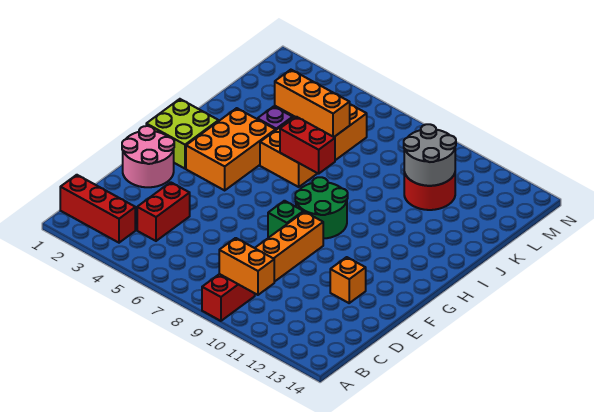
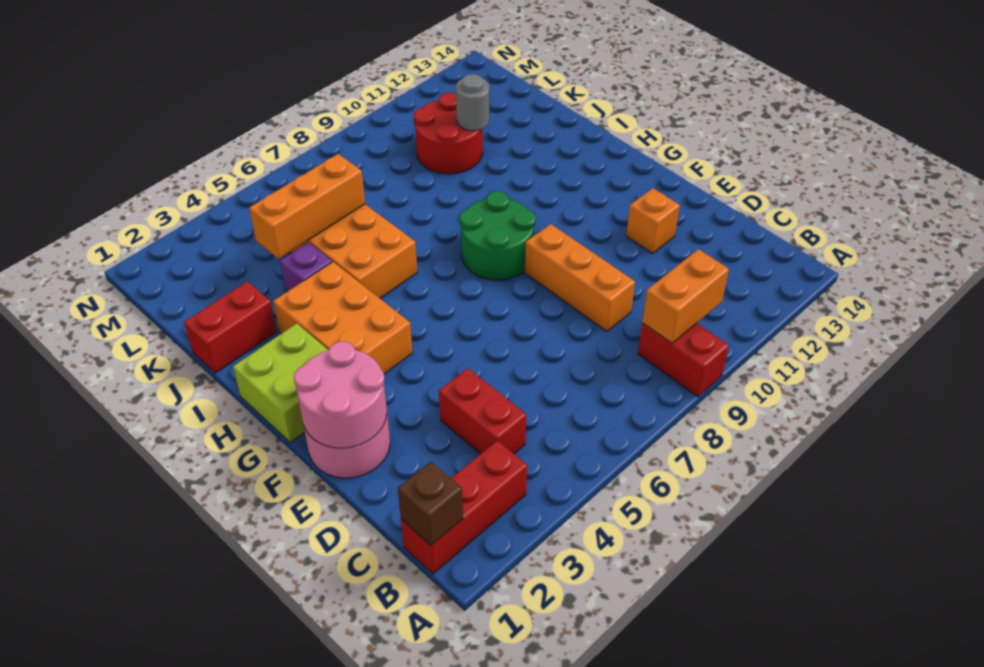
none -> brown 1x1 brick [398,462,463,545]
none -> pink 2x2 round brick [294,342,387,448]
green 1x1 brick [268,201,303,237] -> none
red 1x2 brick [280,117,335,174] -> red 1x2 brick moved to [184,281,277,373]
grey 2x2 round brick [404,124,456,186] -> grey 1x1 round brick [456,74,489,131]

